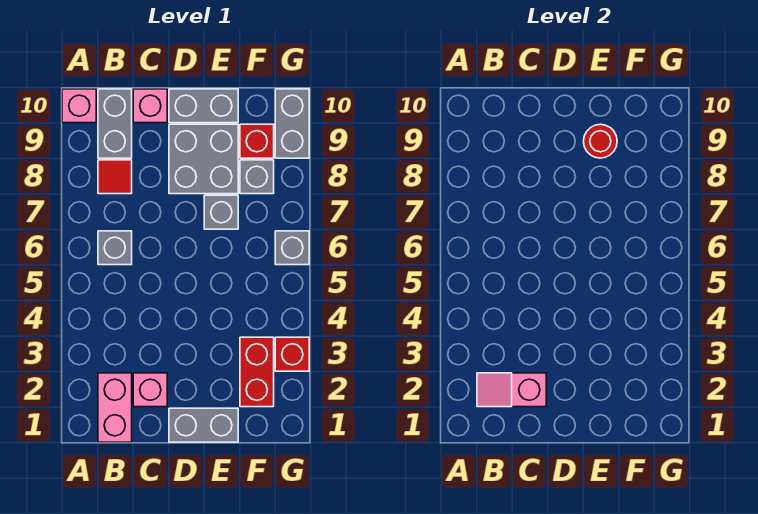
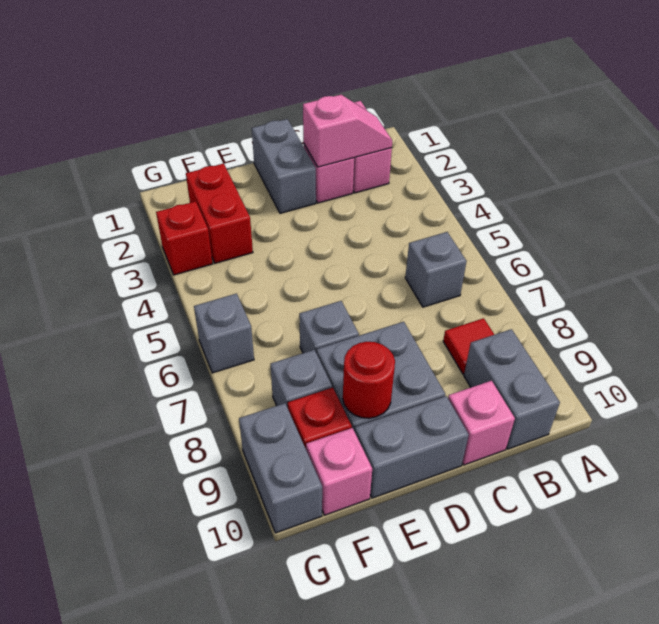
pink 1x1 brick [62,89,96,123] -> pink 1x1 brick moved to [306,428,372,515]
grey 1x2 brick [169,408,238,442] -> grey 1x2 brick turned to [252,119,316,213]

